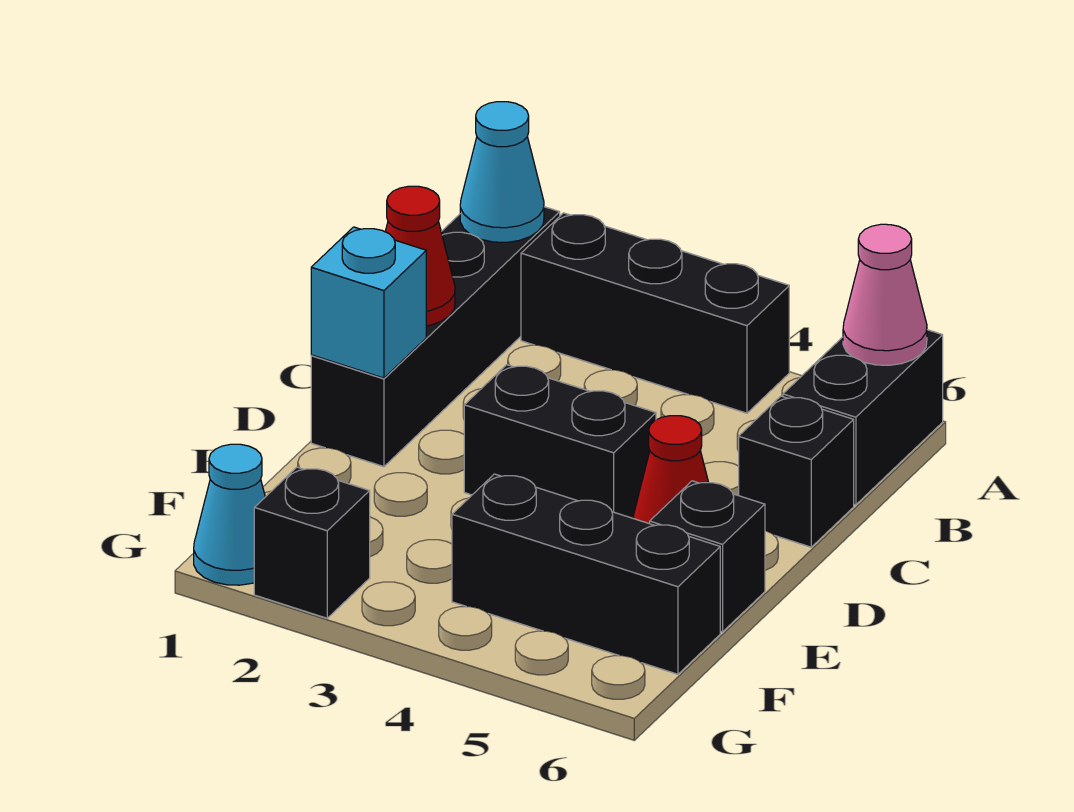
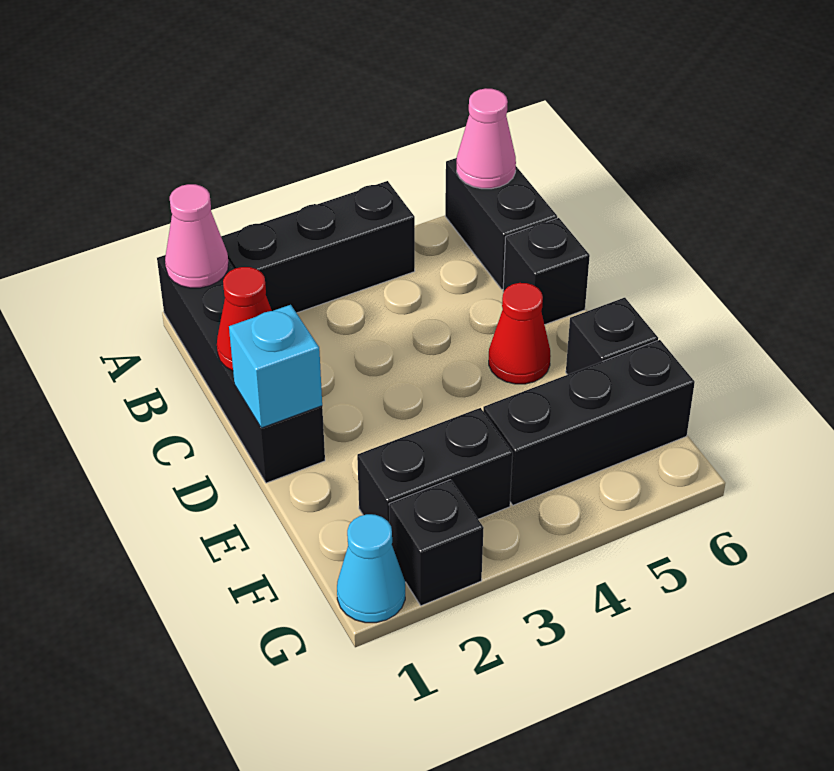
cyan 1x1 cone [460,102,544,242] -> pink 1x1 cone [165,184,229,288]
black 1x2 brick [464,365,656,518] -> black 1x2 brick moved to [357,408,513,522]

